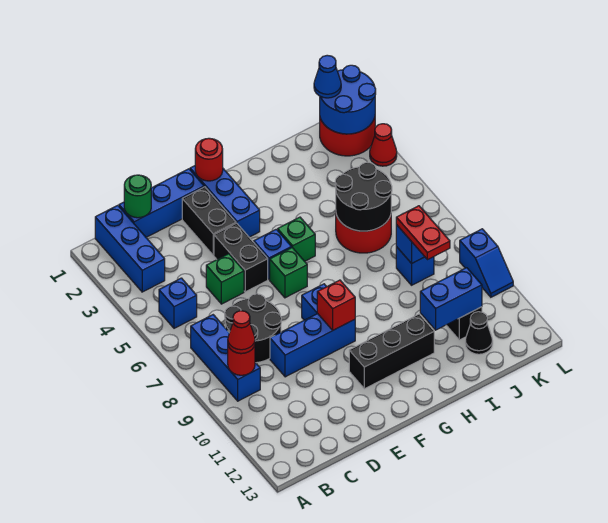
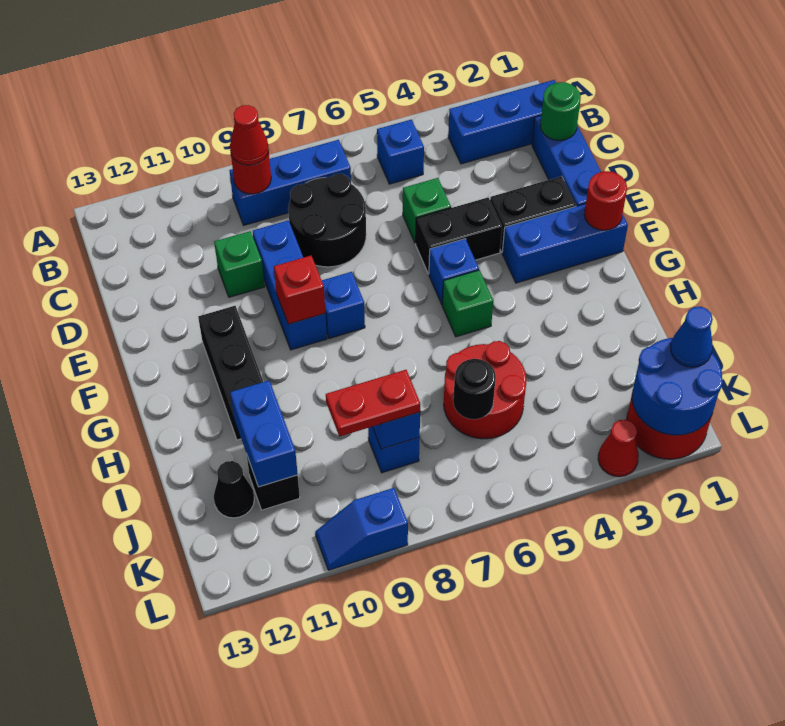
green 1x1 brick [270,248,307,298] -> green 1x1 brick moved to [214,231,265,297]
black 2x2 round brick [335,162,392,231] -> black 1x1 round brick [453,359,496,419]

